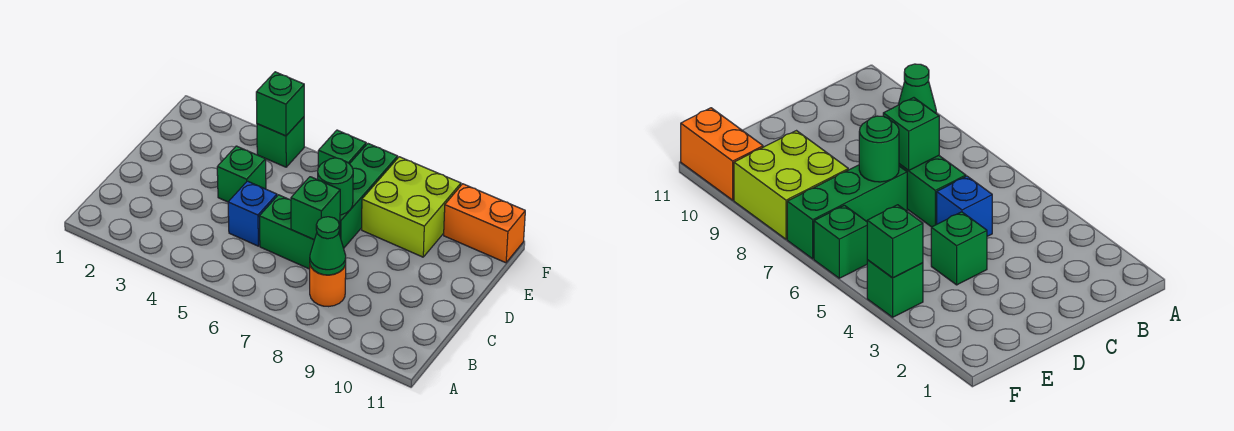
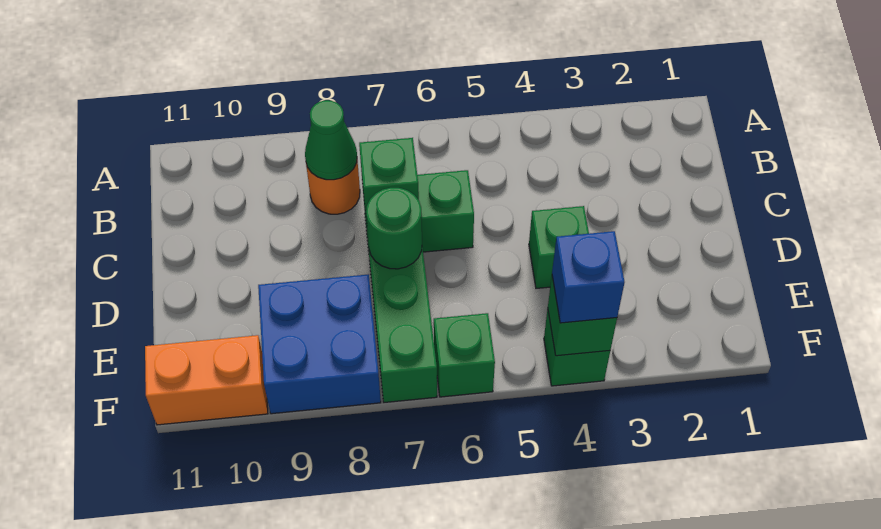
blue 1x1 brick [228,181,277,246] -> blue 1x1 brick moved to [552,231,624,323]
lime 2x2 brick [362,157,461,257] -> blue 2x2 brick [258,274,381,414]

